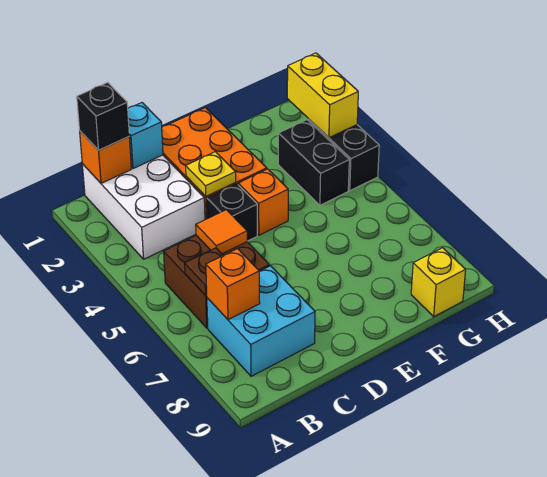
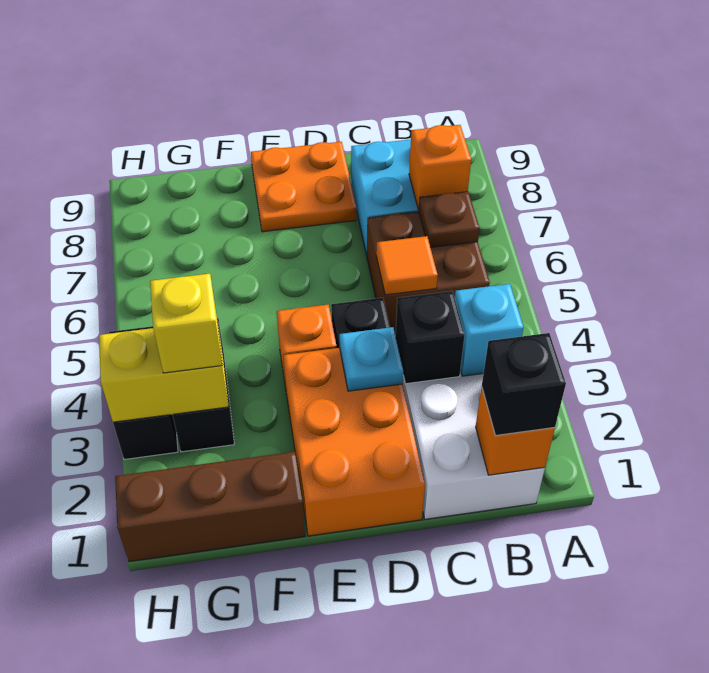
cyan 1x1 brick [128,103,163,169] -> cyan 1x1 brick moved to [455,284,524,376]
none -> black 1x1 brick [396,291,465,384]
yellow 1x1 plate [186,152,236,196] -> cyan 1x1 plate [339,327,403,391]
none -> orange 2x2 plate [251,142,356,232]
none -> brown 1x3 brick [115,452,305,562]
yellow 1x1 brick [411,248,466,316] -> yellow 1x1 brick moved to [150,274,222,373]
yellow 1x2 brick [287,53,358,138] -> yellow 1x2 brick turned to [99,328,229,422]

